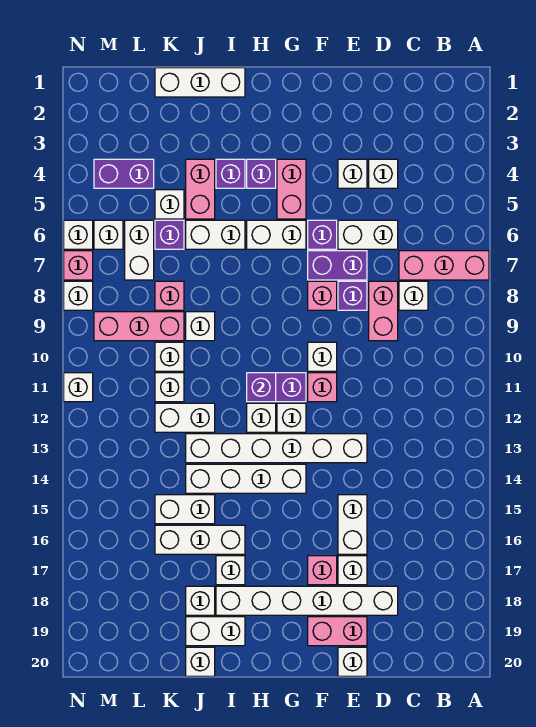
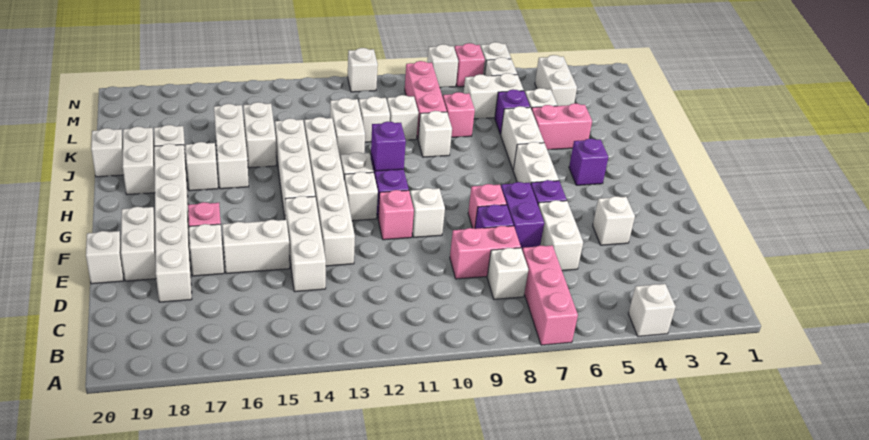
white 1x1 brick [369,159,398,188] -> white 1x1 brick moved to [628,284,676,336]
pink 1x2 brick [308,617,367,646] -> white 1x2 brick [121,207,156,281]
pink 1x2 brick [277,159,306,219] -> none
white 1x3 brick [155,68,245,97] -> white 1x3 brick moved to [285,196,326,292]
purple 1x1 brick [216,159,245,188] -> none
purple 1x2 brick [94,159,154,188] -> white 1x2 brick [535,55,577,106]

